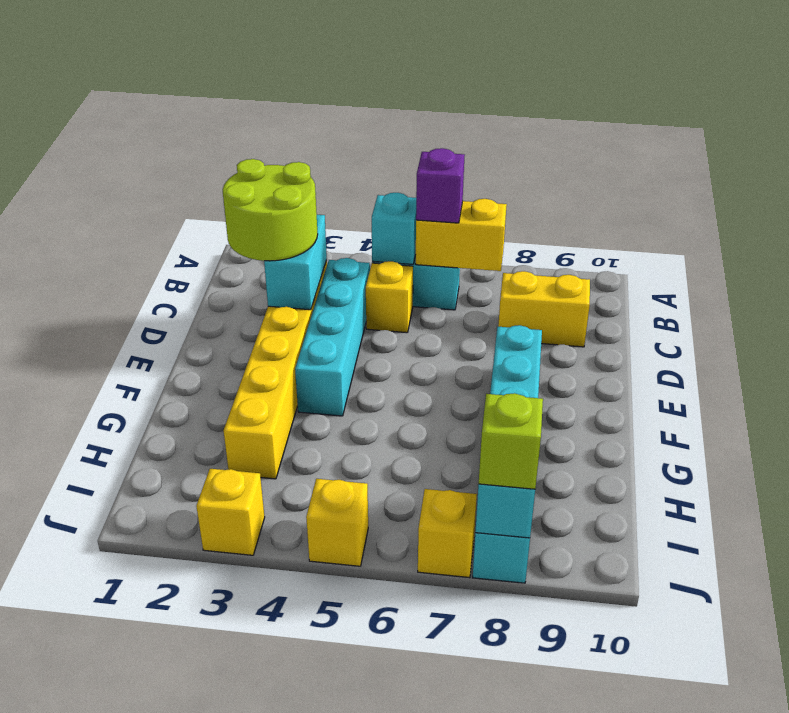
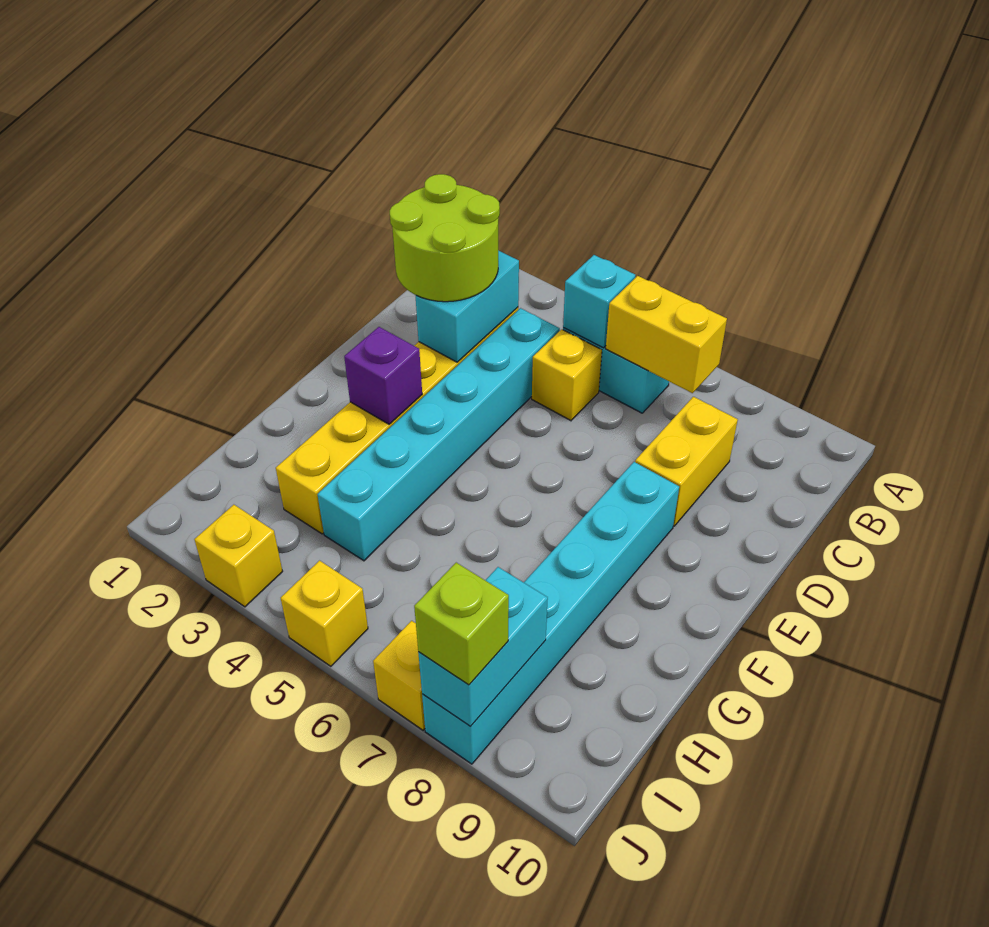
purple 1x1 brick [416,148,465,223] -> purple 1x1 brick moved to [344,327,422,424]
cyan 1x4 brick [295,258,370,416] -> cyan 1x6 brick [317,308,560,561]
yellow 1x2 brick [498,271,590,347] -> yellow 1x2 brick turned to [635,397,738,526]

